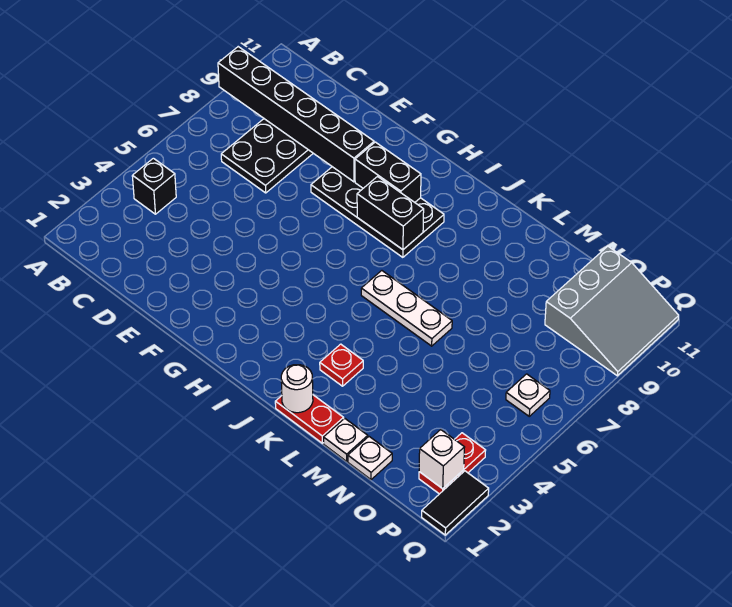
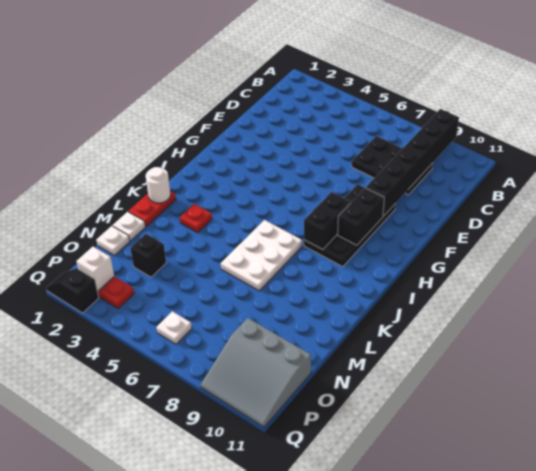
black 1x1 brick [132,158,176,214] -> black 1x1 brick moved to [130,234,166,277]
white 1x3 plate [361,271,452,346] -> white 2x3 plate [221,220,302,291]
black 1x2 tile [422,471,489,535] -> black 1x2 slope [46,268,99,313]

